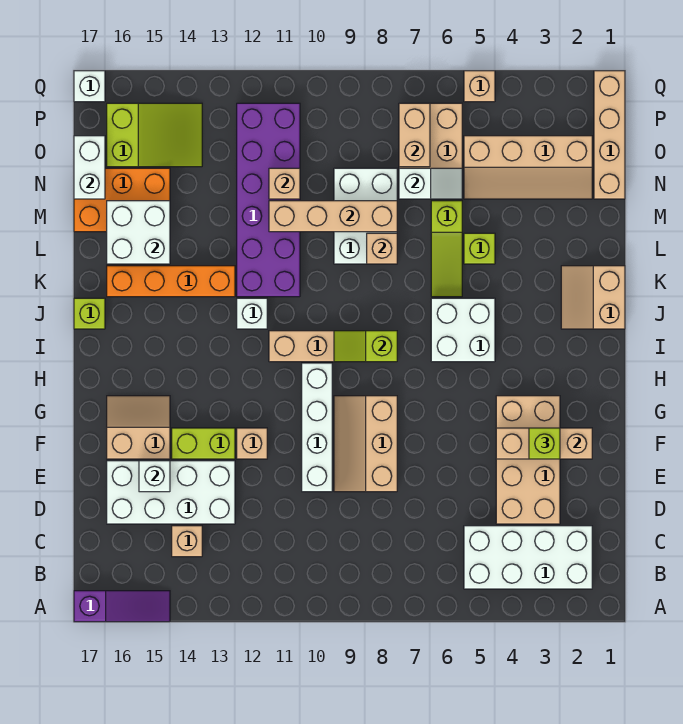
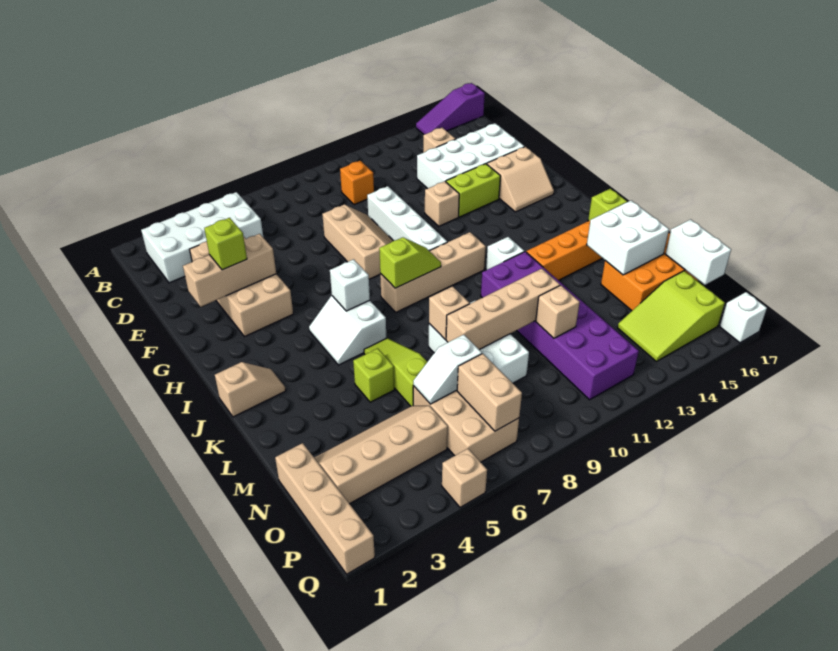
none -> orange 1x1 brick [340,161,374,205]
white 1x1 brick [139,461,170,492] -> white 1x1 brick moved to [330,259,370,311]
white 2x2 brick [431,298,495,362] -> white 2x2 slope [309,296,386,365]
tan 2x2 slope [561,266,625,329] -> tan 1x2 slope [215,362,286,417]

